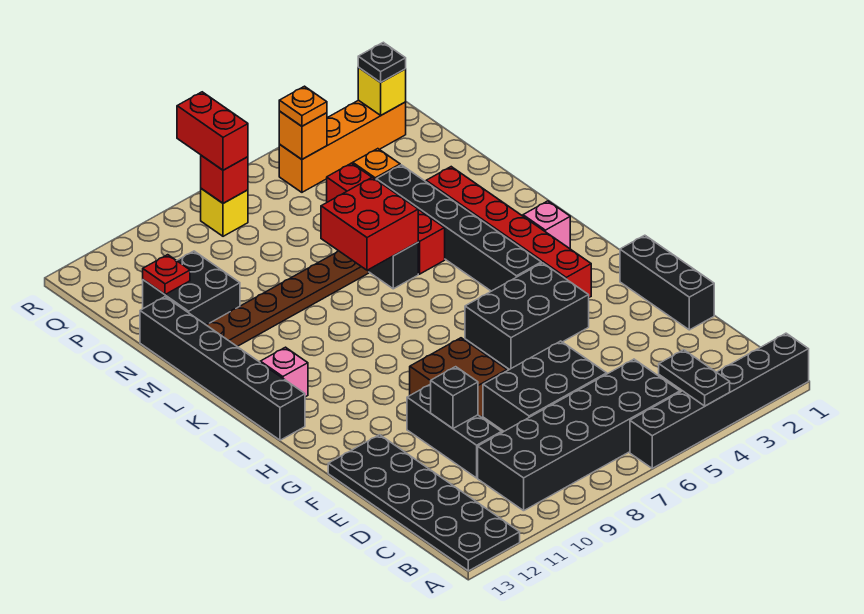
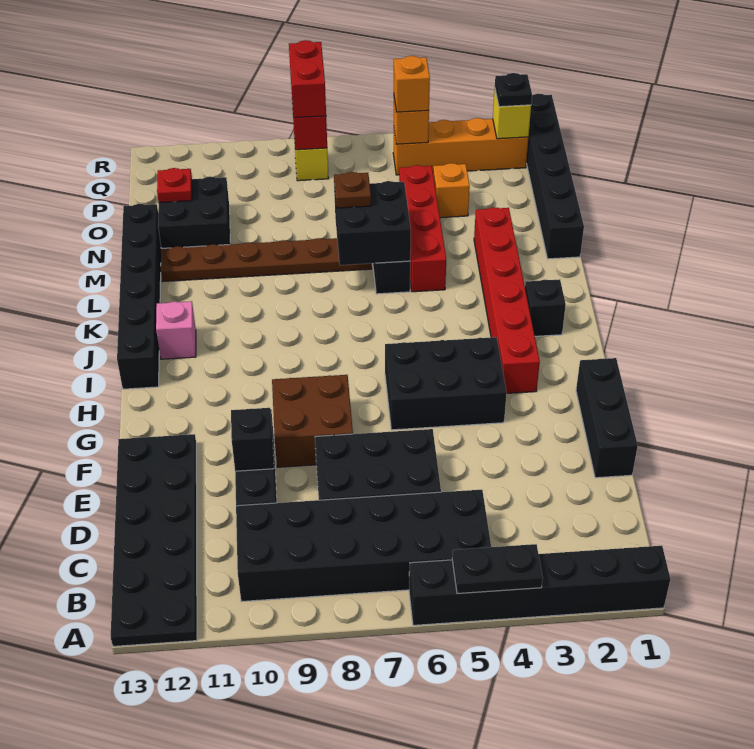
black 1x2 plate [659,350,730,406] -> black 1x2 plate turned to [452,544,543,594]
black 1x6 brick [376,165,541,291] -> black 1x6 brick moved to [526,94,584,259]
pink 1x1 brick [523,201,570,249] -> black 1x1 brick [525,279,566,336]
red 2x2 brick [321,177,418,270] -> black 2x2 brick [334,181,411,265]
none -> brown 1x1 plate [334,172,371,208]
orange 1x1 plate [279,86,327,126] -> orange 1x1 brick [394,56,430,112]

